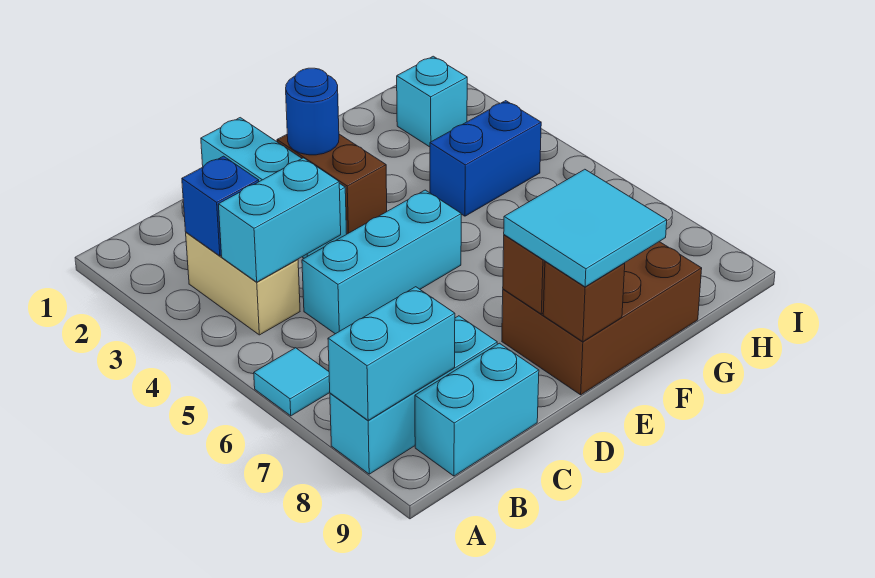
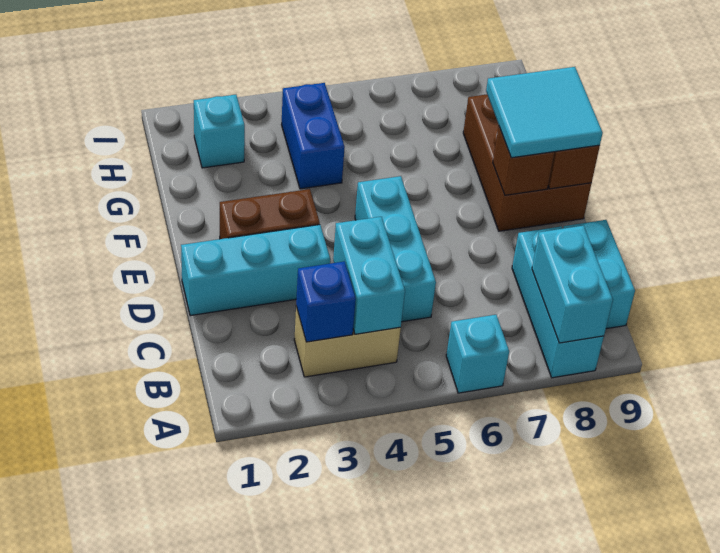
cyan 1x1 tile [254,348,330,416] -> cyan 1x1 brick [446,315,509,393]
blue 1x1 round brick [286,68,339,155] -> none

